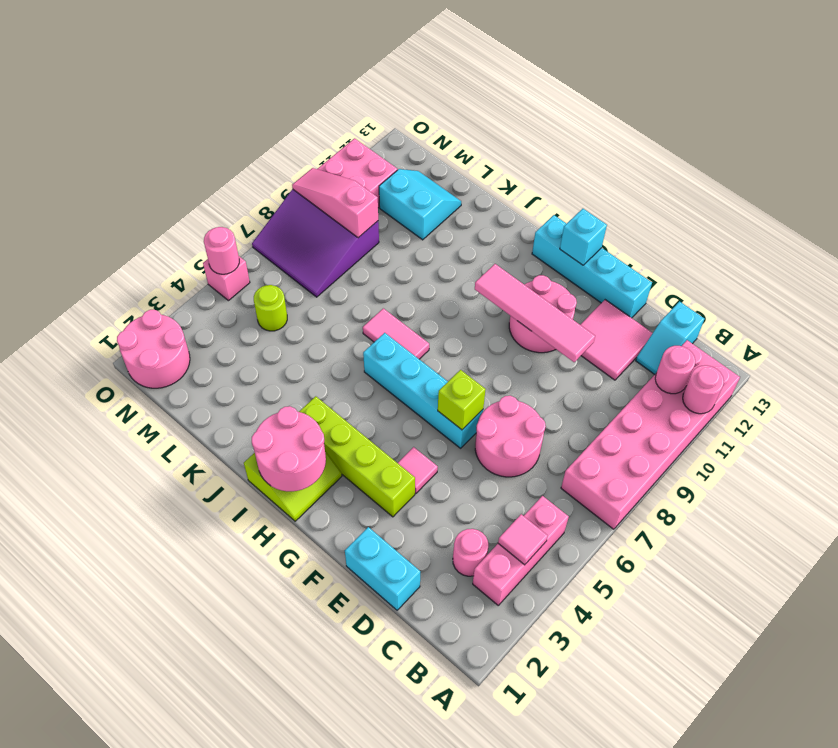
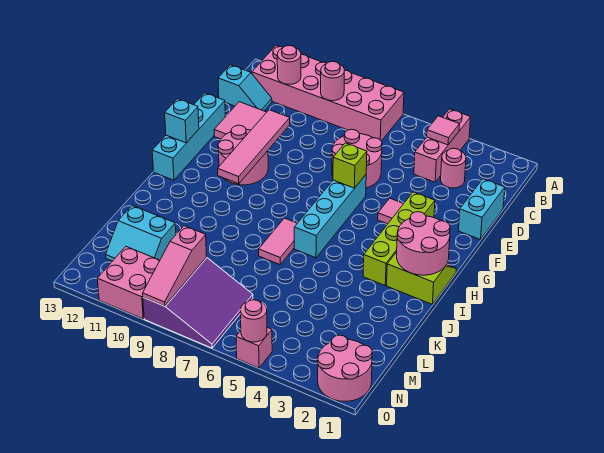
pink 1x1 round brick [683,365,724,414] -> pink 1x1 round brick moved to [321,61,345,101]
pink 1x3 brick [473,496,569,605] -> pink 1x3 brick turned to [414,109,471,182]
cyan 2x2 slope [379,169,461,240] -> cyan 2x2 slope turned to [106,206,176,261]
lime 1x1 round brick [254,285,287,331] -> none

